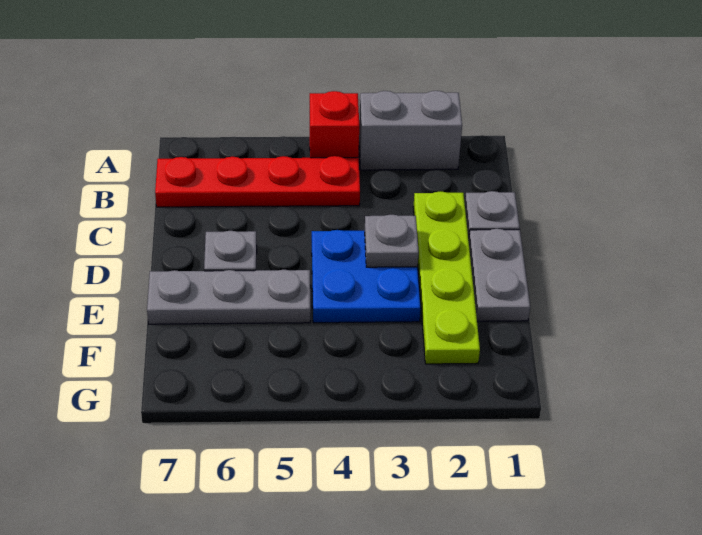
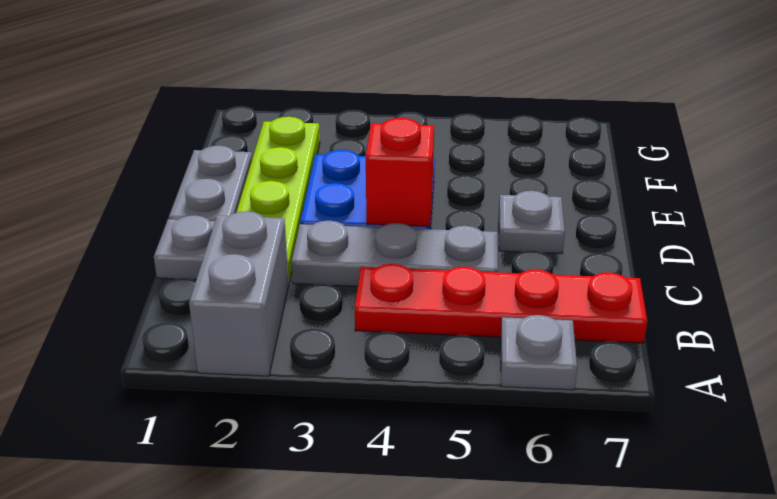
grey 1x2 brick [359,91,462,170] -> grey 1x2 brick turned to [189,211,289,376]
red 1x1 brick [310,91,359,158] -> red 1x1 brick moved to [366,118,434,227]
grey 1x1 plate [365,215,419,267] -> grey 1x1 plate moved to [500,315,577,390]
grey 1x3 plate [147,270,311,324] -> grey 1x3 plate moved to [291,221,498,286]

